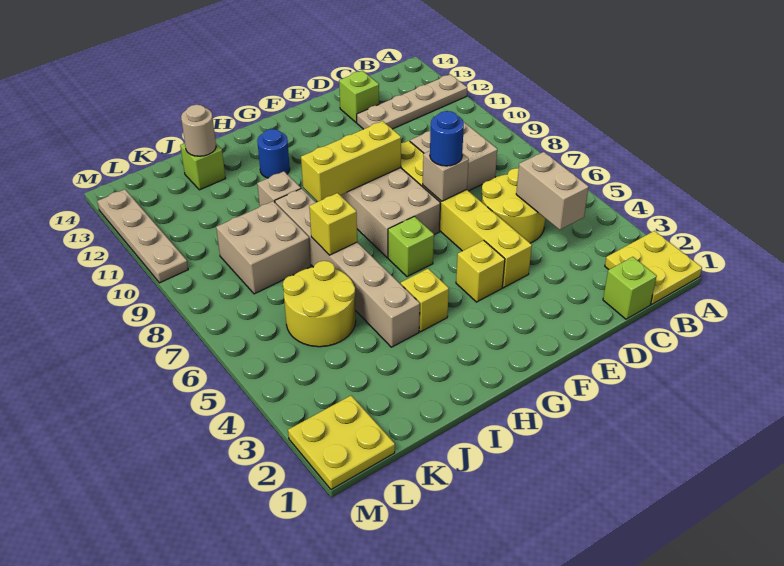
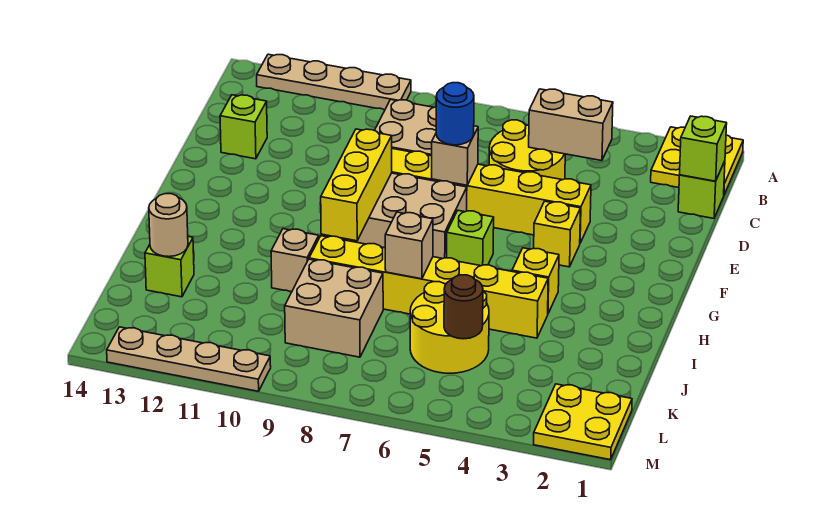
tan 1x4 plate [357,74,467,129] -> tan 1x4 plate turned to [257,54,411,110]
none -> lime 1x1 brick [680,116,727,181]
blue 1x1 round brick [257,129,290,178] -> none
tan 1x6 brick [275,189,420,347] -> yellow 1x6 brick [309,236,548,338]
yellow 1x1 brick [309,193,357,255] -> tan 1x1 brick [385,212,433,279]
none -> brown 1x1 round brick [444,275,483,339]

